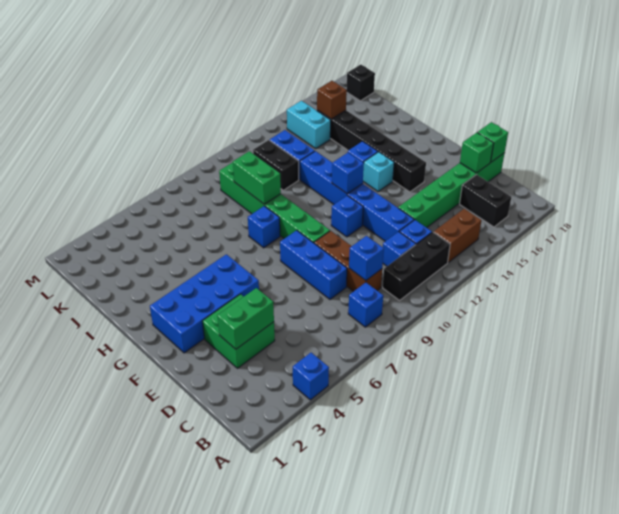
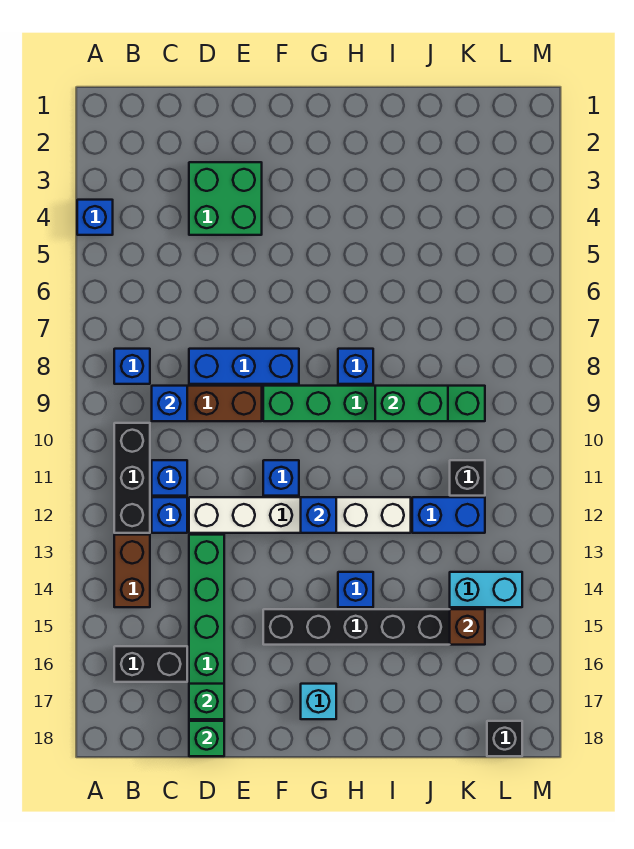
green 1x2 brick [217,288,274,349] -> none
blue 1x6 brick [300,151,414,241] -> white 1x6 brick [189,497,411,533]
blue 2x4 brick [150,254,259,353] -> none
cyan 1x1 brick [363,152,394,191] -> cyan 1x1 brick moved to [301,684,336,719]
black 1x2 brick [253,140,299,190] -> black 1x1 brick [450,460,485,496]

